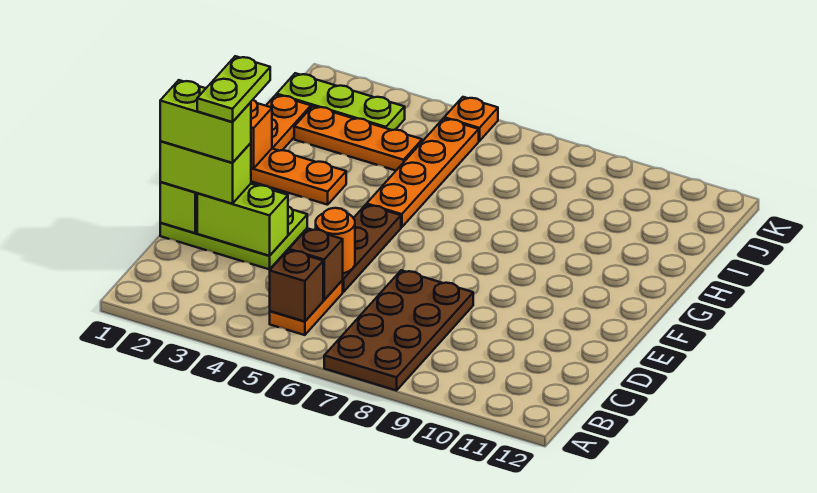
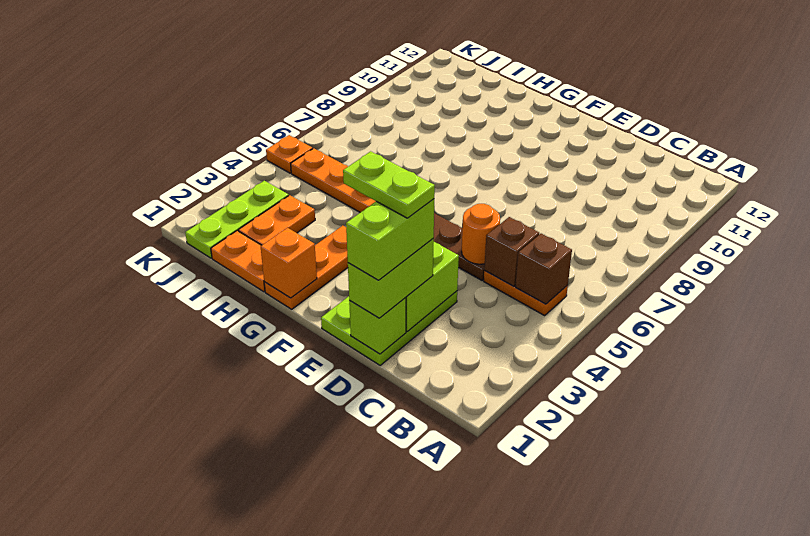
brown 2x4 plate [324,270,473,391] -> none
orange 1x3 plate [294,106,422,171] -> orange 1x2 plate [238,195,315,245]

